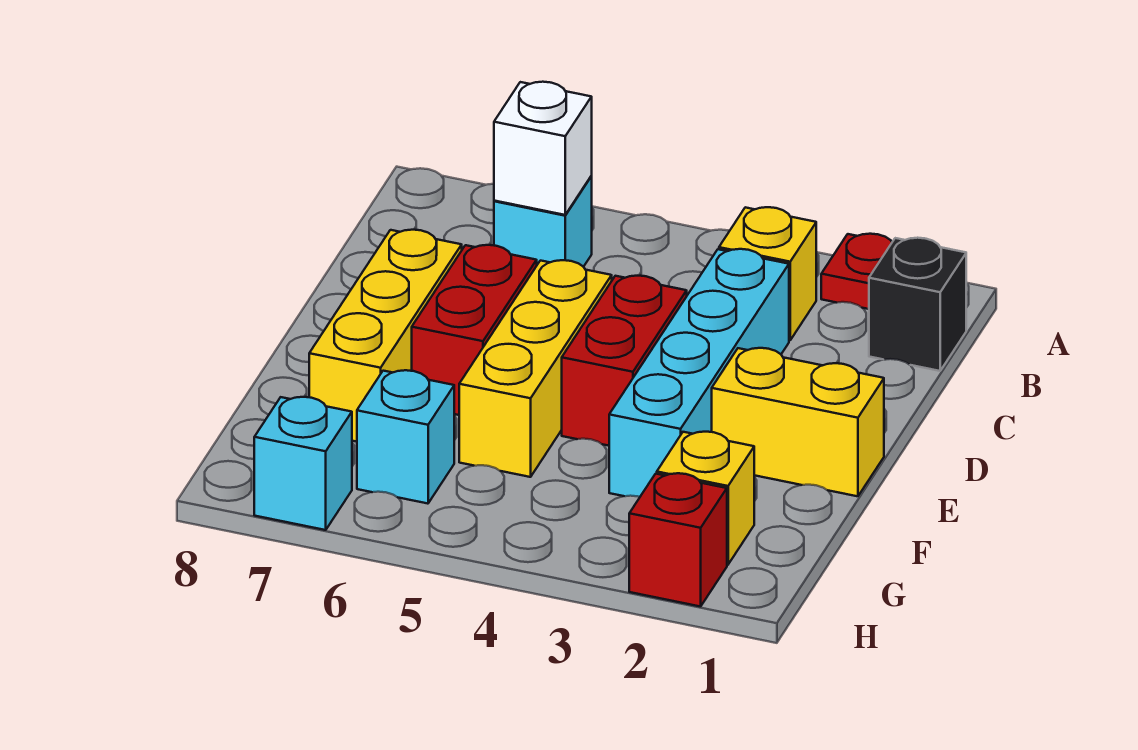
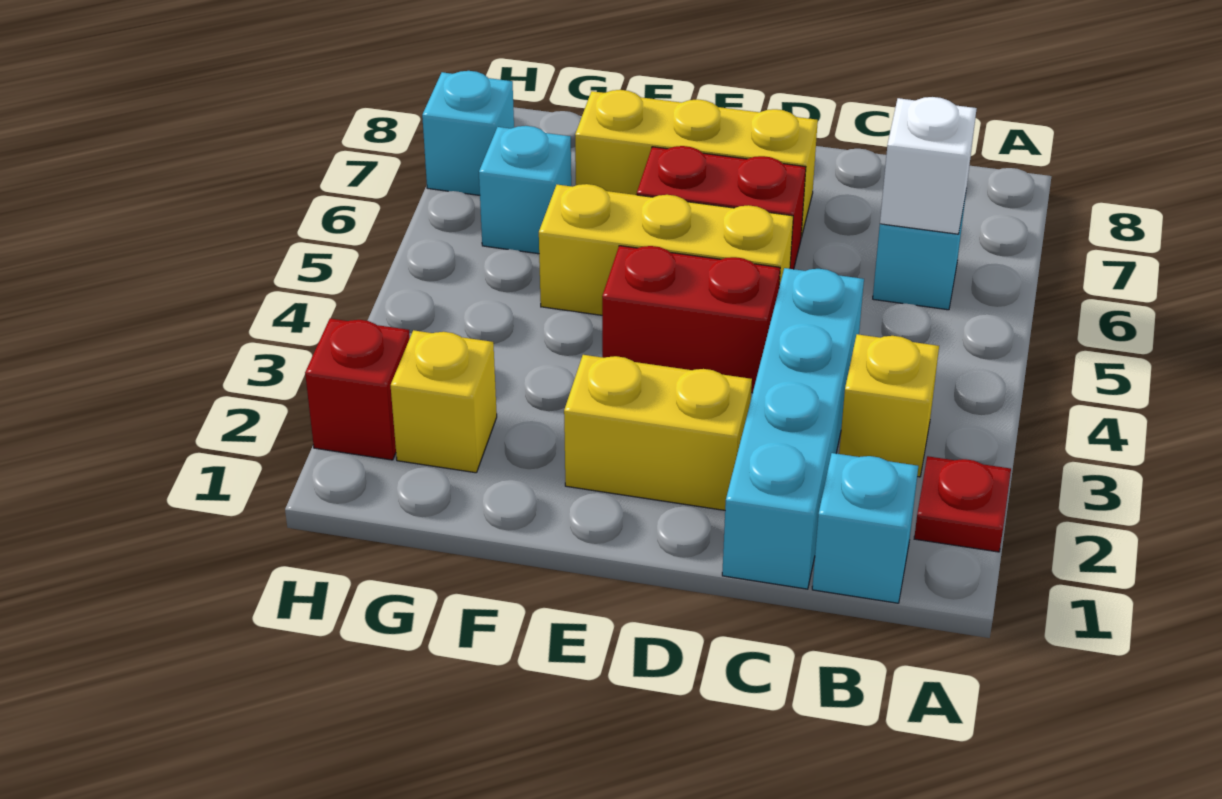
black 1x1 brick [869,238,966,371] -> cyan 1x1 brick [812,453,918,603]
cyan 1x4 brick [609,249,789,497] -> cyan 1x4 brick turned to [722,268,864,589]
yellow 1x2 brick [712,348,884,496] -> yellow 1x2 brick turned to [564,355,752,510]

